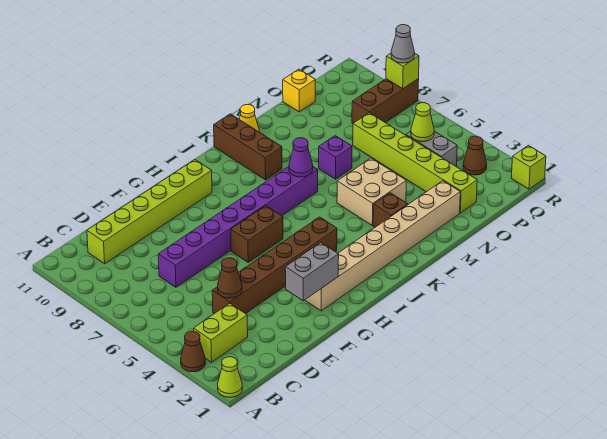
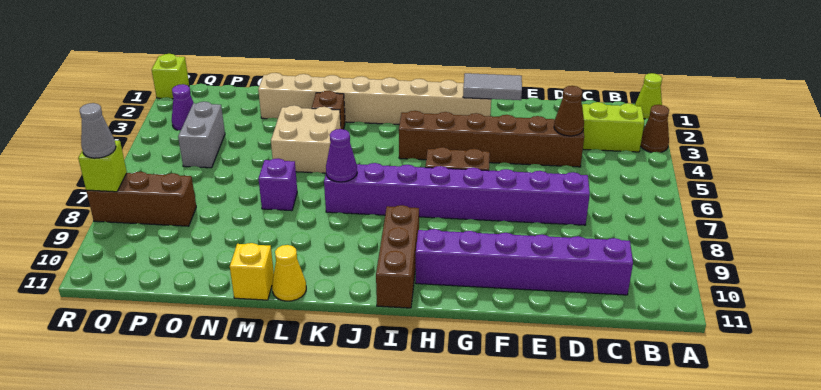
lime 1x6 brick [87,160,212,264] -> purple 1x6 brick [416,229,633,295]
grey 1x2 brick [285,242,339,301] -> grey 1x2 tile [463,73,522,100]
brown 1x3 brick [214,114,282,180] -> brown 1x3 brick moved to [376,205,419,308]
lime 1x6 brick [353,113,477,213] -> none
yellow 1x1 brick [283,69,315,112] -> yellow 1x1 brick moved to [230,243,274,300]
lime 1x1 cone [411,103,434,142] -> none
brown 1x1 cone [463,136,487,175] -> purple 1x1 cone [172,84,194,130]

